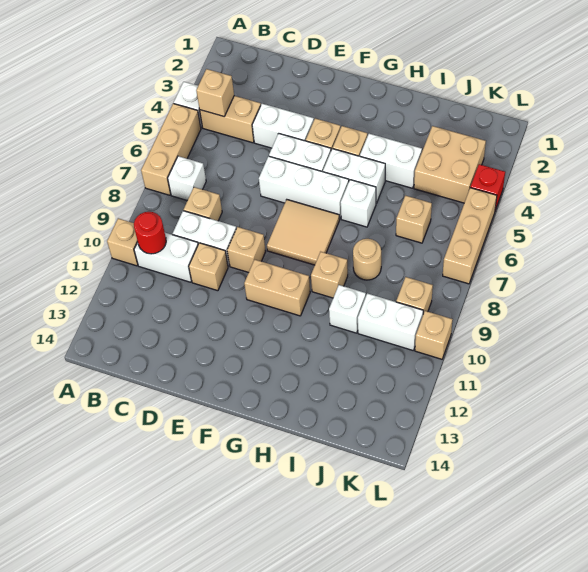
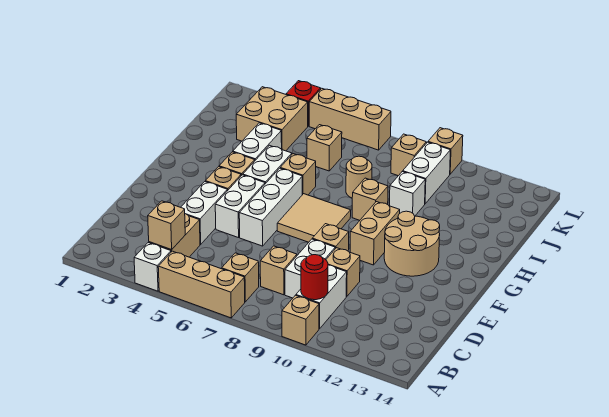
white 1x1 brick [168,156,206,201] -> tan 1x1 brick [222,253,259,302]
none -> tan 2x2 round brick [384,211,440,276]
white 1x1 brick [341,180,376,227] -> tan 1x1 brick [281,154,316,195]

